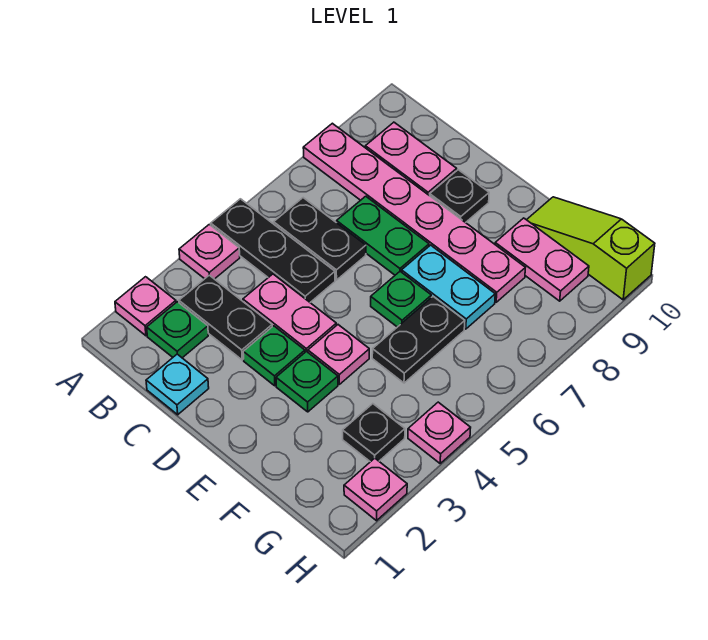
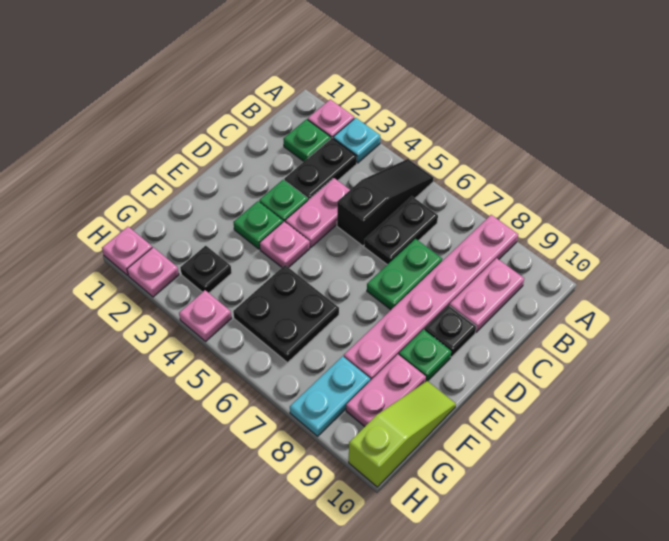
pink 1x1 plate [179,225,240,279] -> pink 1x1 plate moved to [102,227,152,275]
black 1x3 plate [211,199,335,302] -> black 1x3 slope [337,159,434,246]
cyan 1x1 plate [146,354,209,415] -> cyan 1x1 plate moved to [333,118,380,163]
green 1x1 plate [371,271,431,327] -> green 1x1 plate moved to [399,329,451,382]
cyan 1x2 plate [402,245,495,329] -> cyan 1x2 plate moved to [290,356,370,436]
black 1x2 plate [372,297,465,383] -> black 2x2 plate [233,265,339,362]

